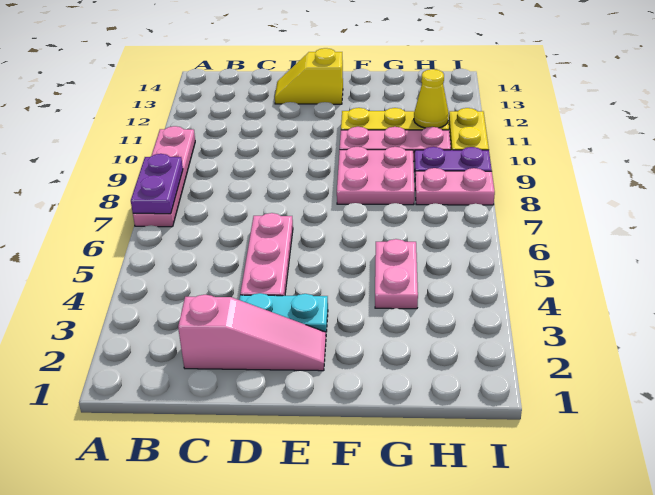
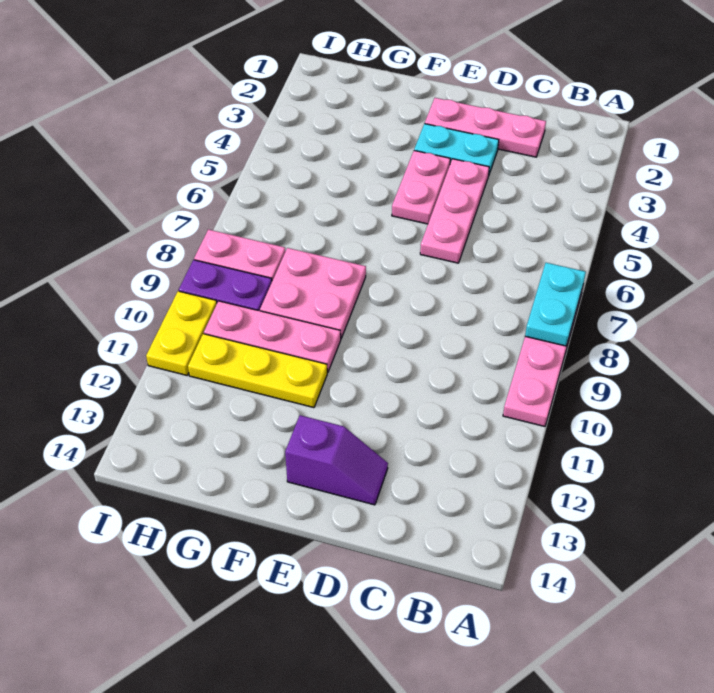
purple 1x2 plate [131,154,183,214] -> cyan 1x2 plate [525,263,586,346]
pink 1x3 slope [178,295,326,371] -> pink 1x3 plate [425,98,546,157]
yellow 1x2 slope [275,48,343,104] -> purple 1x2 slope [285,415,388,505]
pink 1x2 plate [375,239,418,309] -> pink 1x2 plate moved to [392,151,450,224]
yellow 1x1 cone [414,69,449,128] -> none

